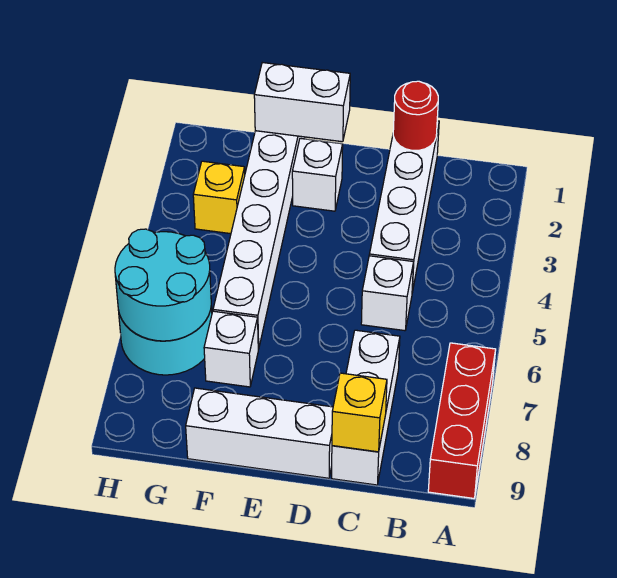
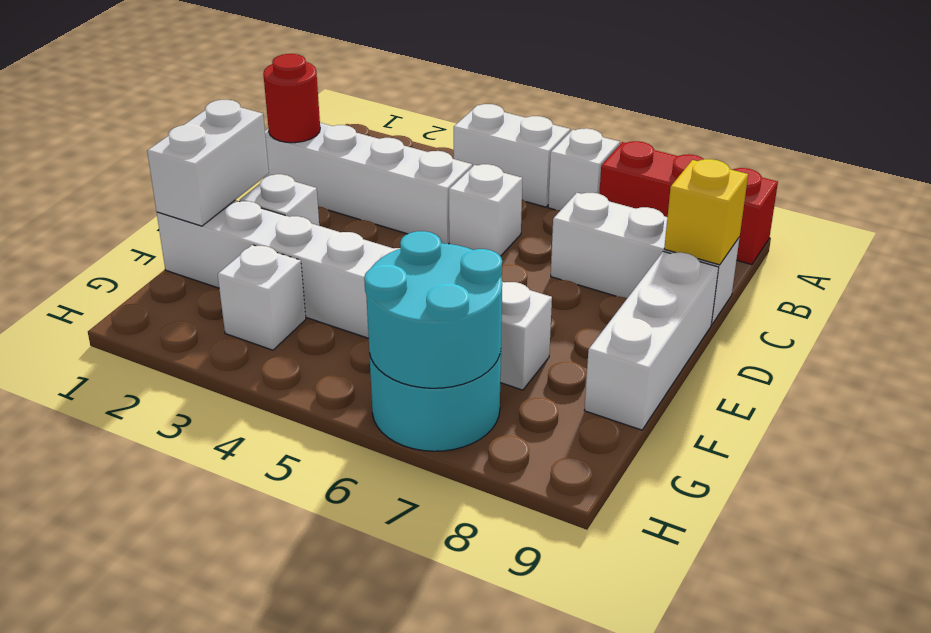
none -> white 1x2 brick [454,104,570,207]
none -> white 1x1 brick [548,128,620,210]
yellow 1x1 brick [193,161,245,234] -> white 1x1 brick [218,245,306,350]

